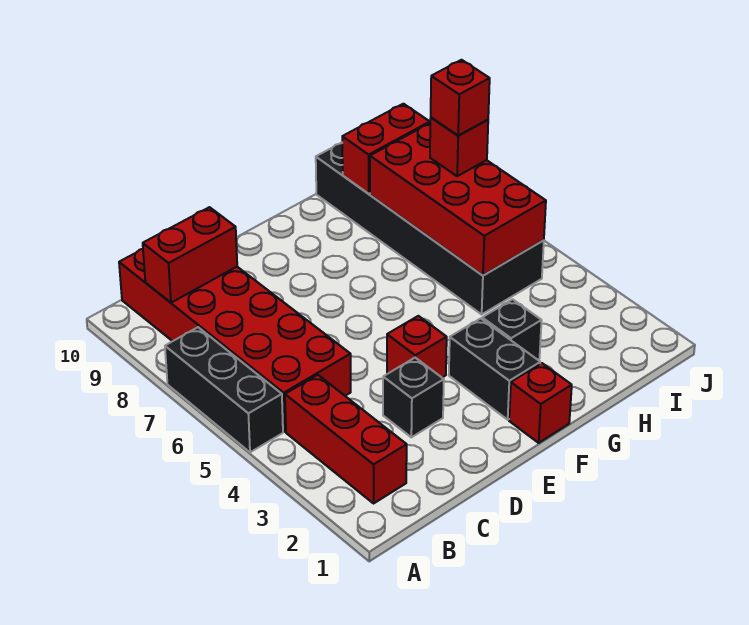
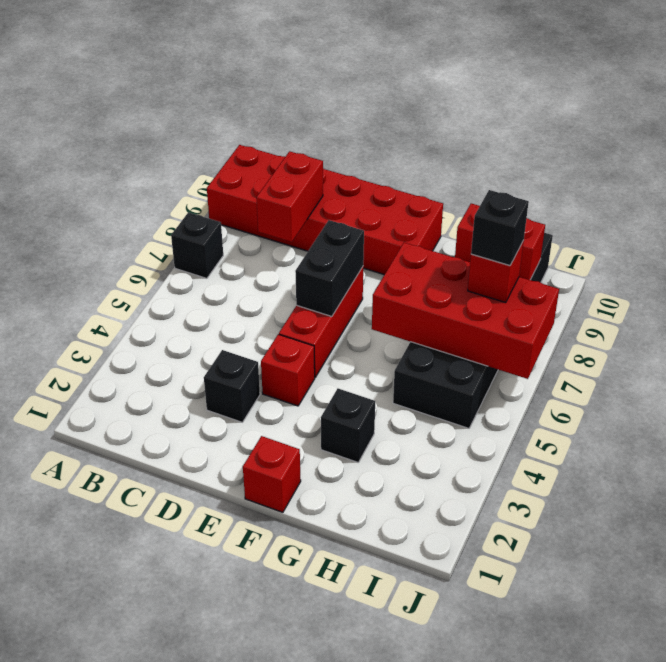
black 1x3 brick [165,327,283,452] -> black 1x1 brick [171,212,223,278]
red 1x3 brick [285,375,407,503] -> red 1x3 brick moved to [279,267,363,377]
red 2x6 brick [119,249,351,432] -> red 2x6 brick turned to [207,145,443,275]
red 1x2 brick [143,207,237,303] -> red 1x2 brick turned to [257,151,323,242]
black 1x2 brick [449,318,540,420] -> black 1x2 brick moved to [295,220,364,317]
red 2x4 brick [370,123,546,275] -> red 2x4 brick turned to [372,243,559,379]
red 1x1 brick [431,60,490,135] -> black 1x1 brick [471,190,529,265]

